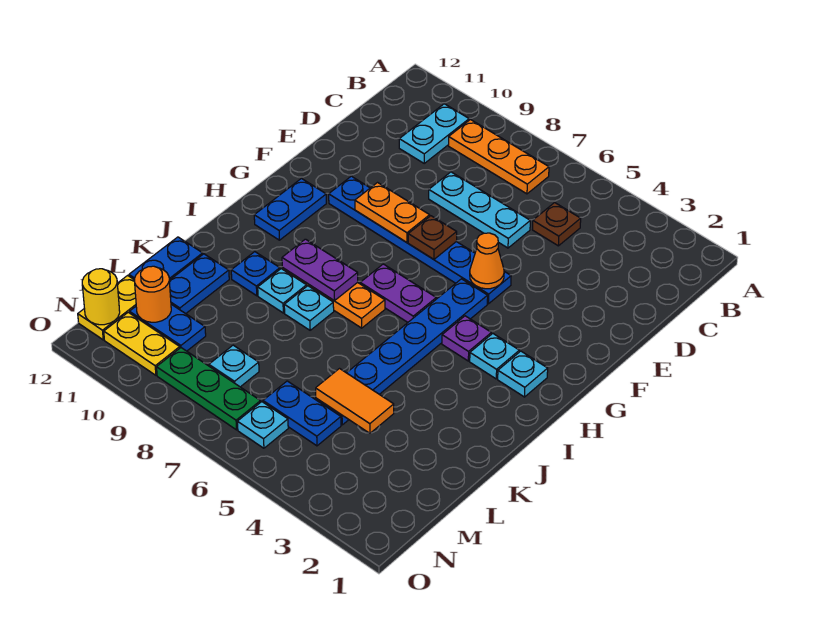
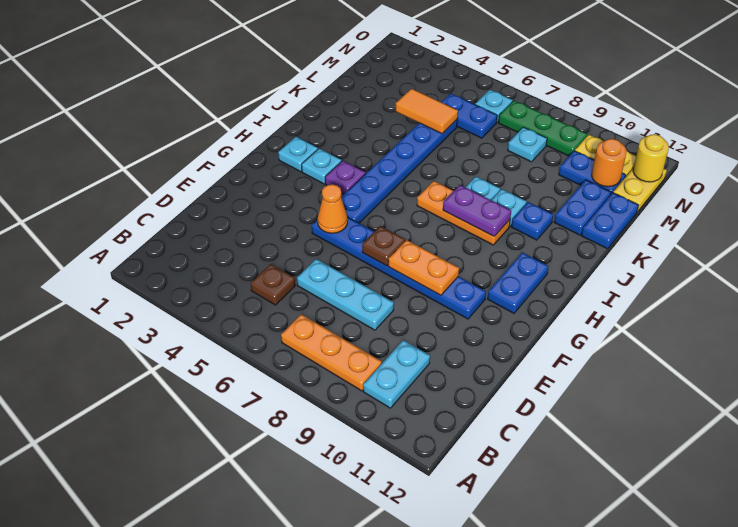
purple 1x2 plate [360,264,436,322] -> none

